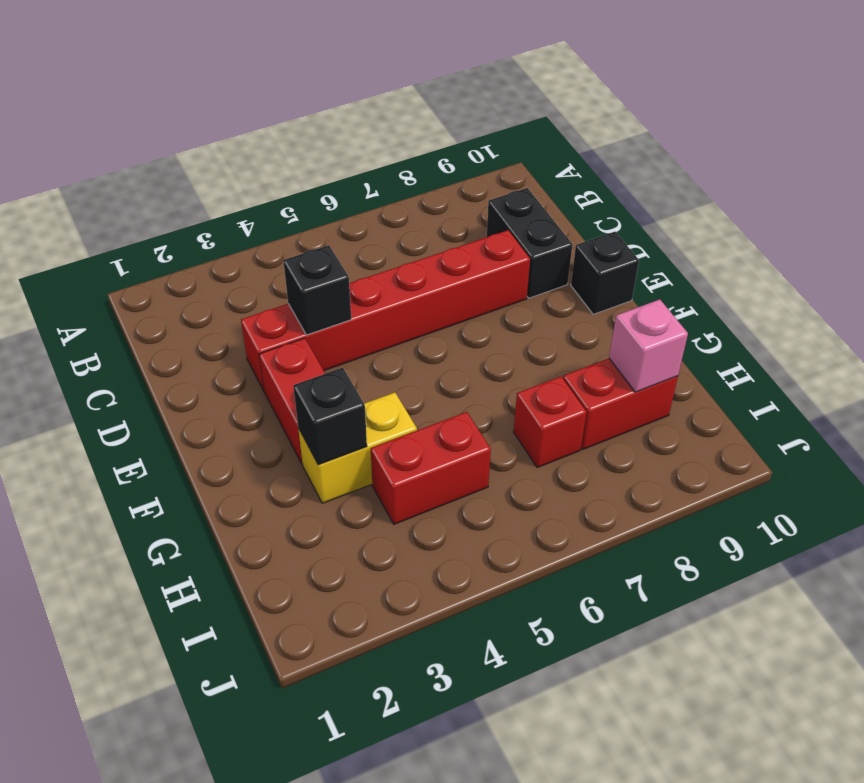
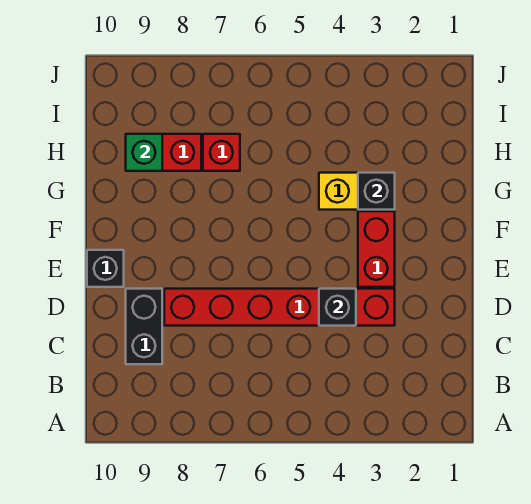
red 1x2 brick [371,412,491,524] -> none
pink 1x1 brick [609,299,688,392] -> green 1x1 brick [126,134,162,171]

